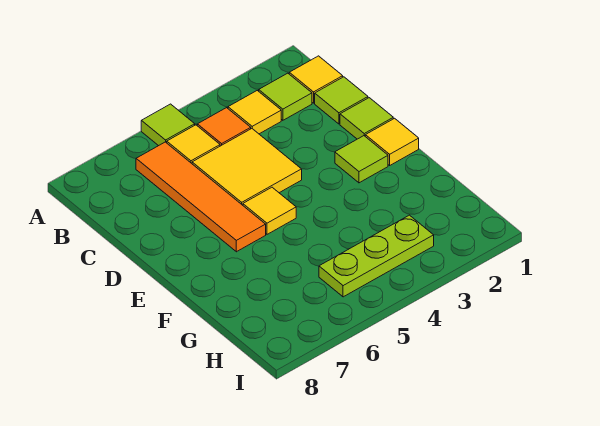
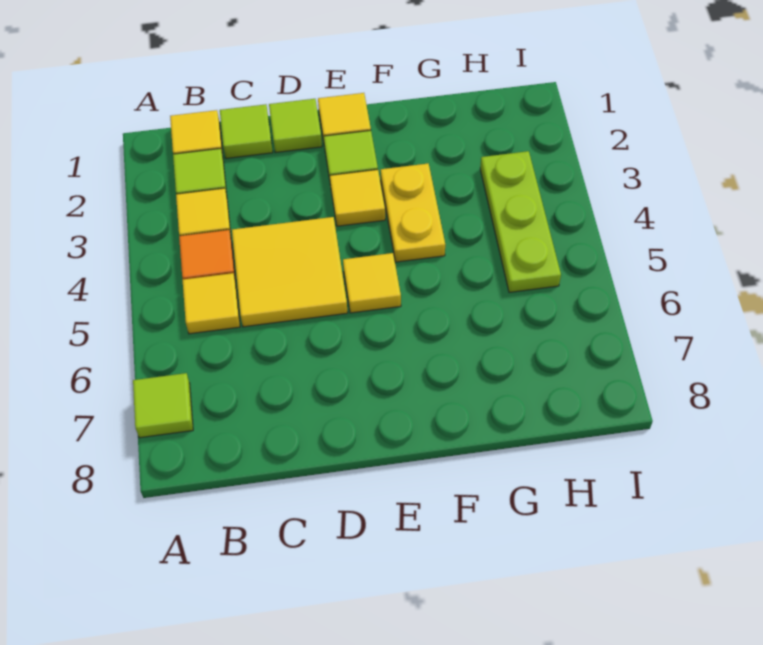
lime 1x1 tile [141,104,195,146] -> lime 1x1 tile moved to [133,373,193,438]
orange 1x4 tile [136,142,266,252] -> none
none -> yellow 1x1 tile [330,170,385,226]
none -> yellow 1x2 plate [381,164,445,262]

